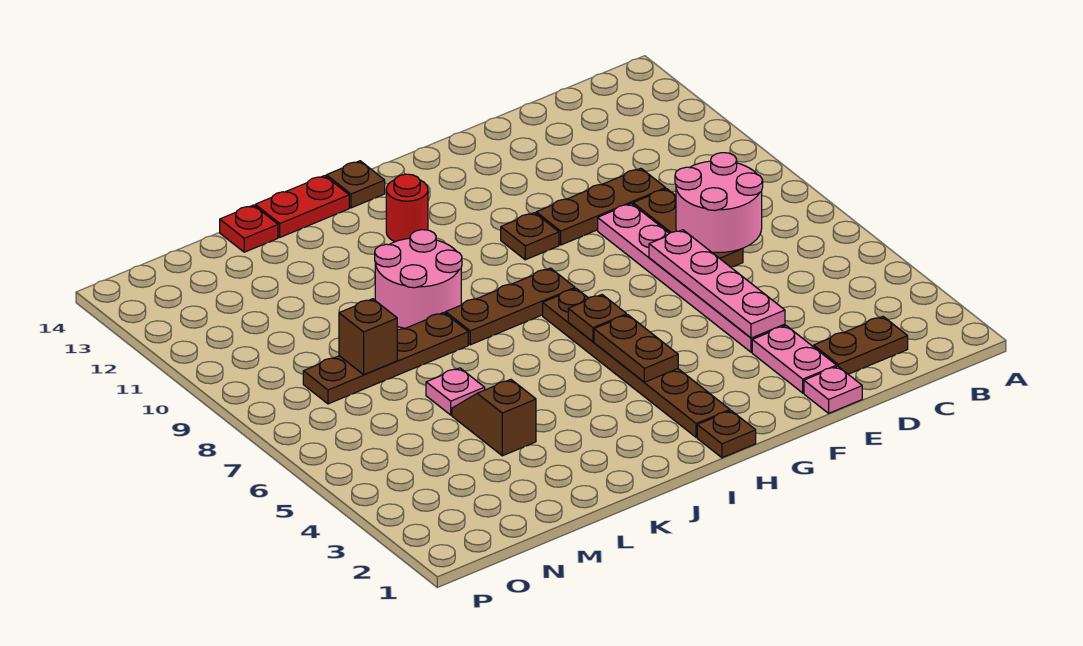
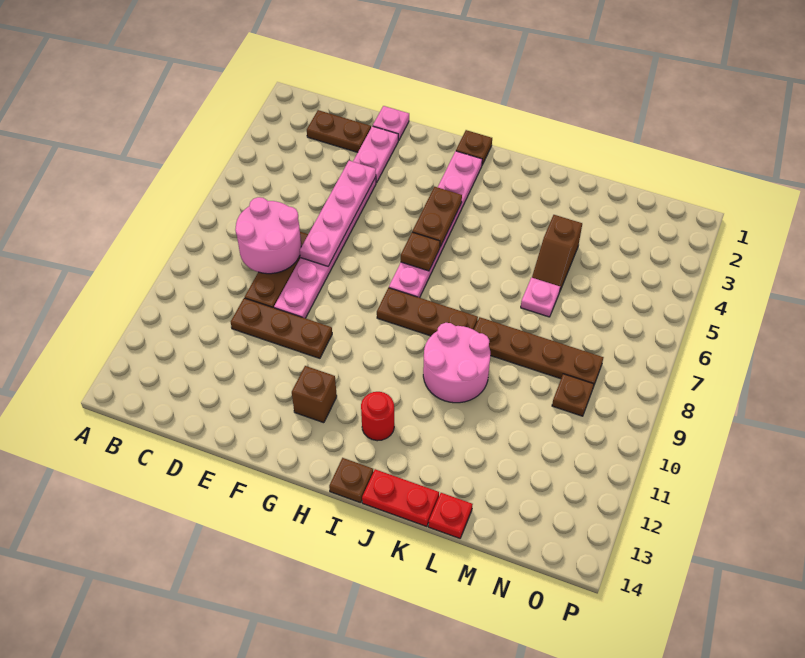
brown 1x1 plate [501,213,559,260] -> brown 1x1 plate moved to [552,374,594,416]
brown 1x6 plate [543,288,730,437] -> pink 1x6 plate [389,151,482,298]
brown 1x1 brick [339,299,397,375] -> brown 1x1 brick moved to [292,366,337,423]

